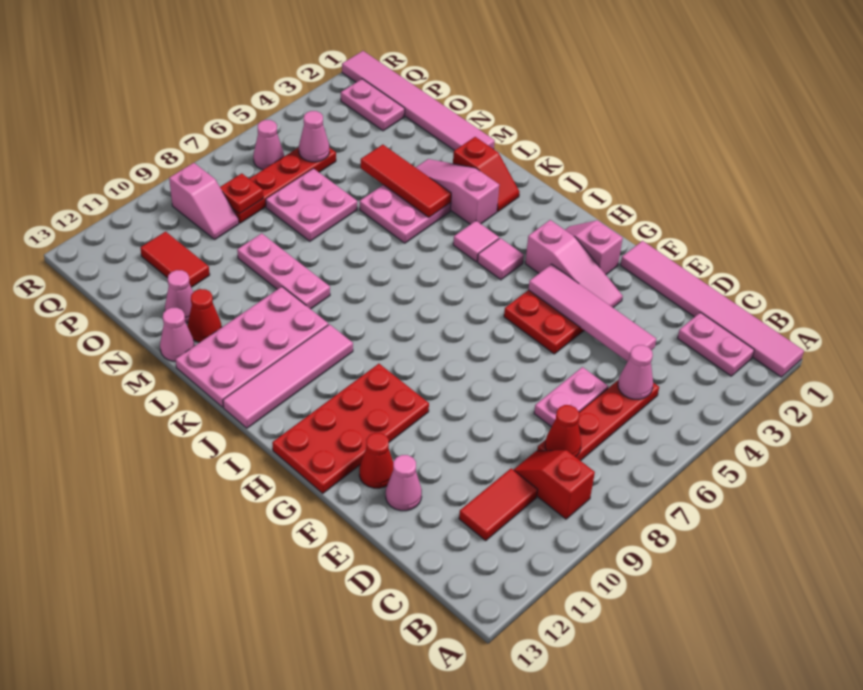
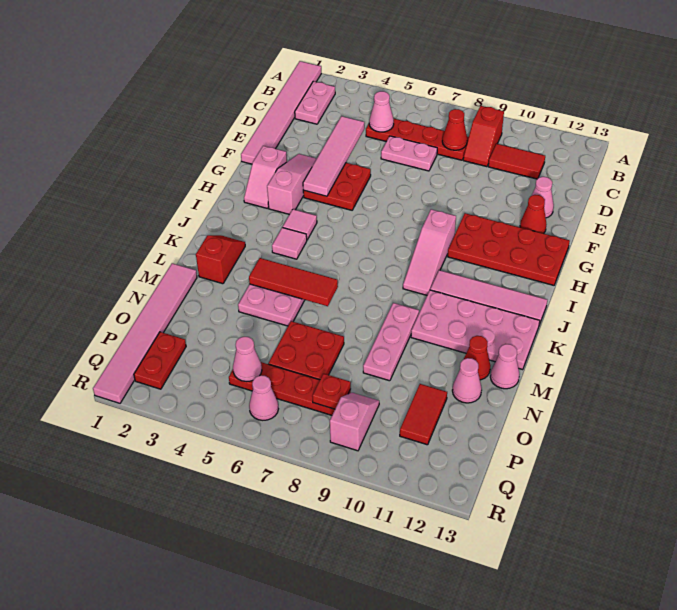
pink 1x3 slope [416,159,499,224] -> pink 1x3 slope moved to [403,209,456,295]
red 1x3 tile [361,145,451,217] -> red 1x3 tile turned to [249,258,338,306]
pink 2x2 plate [266,168,357,241] -> red 2x2 plate [268,321,344,380]
pink 1x2 plate [341,79,405,131] -> red 1x2 plate [134,332,186,389]

